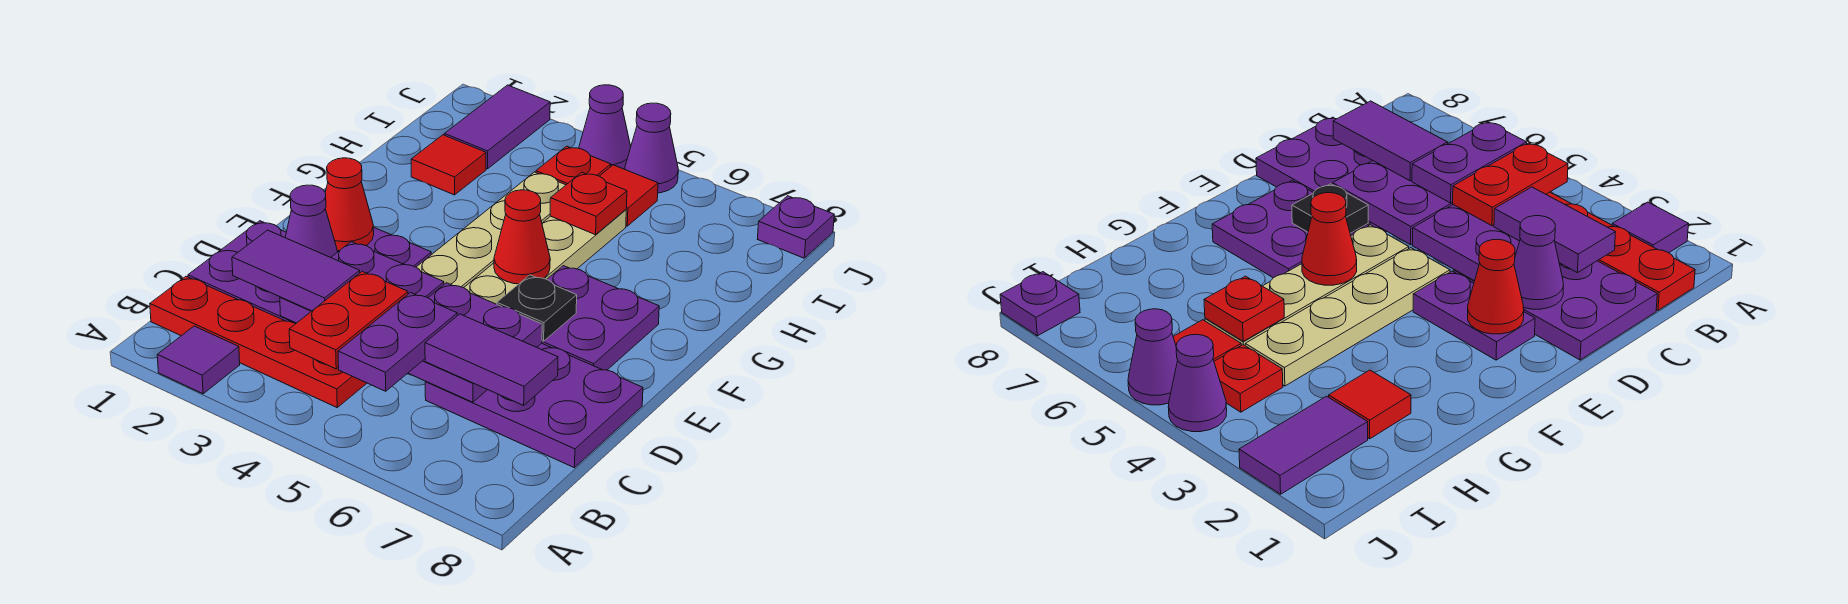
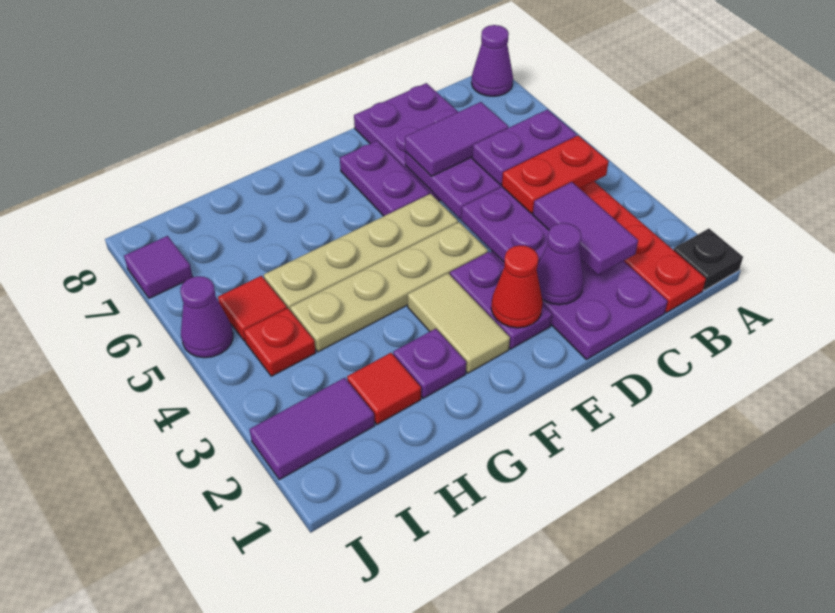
purple 1x1 tile [157,326,240,394] -> purple 1x1 tile moved to [124,236,193,298]
purple 1x2 tile [425,314,558,405] -> purple 1x2 tile turned to [405,102,508,176]
purple 2x2 plate [542,266,659,370] -> purple 1x2 plate [340,141,429,216]
black 1x1 plate [497,275,577,341] -> black 1x1 plate moved to [674,229,743,290]
none -> tan 1x2 tile [408,273,510,373]
red 1x1 cone [494,190,550,284] -> none
red 1x1 plate [550,172,627,235] -> none
purple 1x1 cone [579,85,631,169] -> purple 1x1 cone moved to [471,25,513,96]
purple 1x1 plate [758,196,834,258] -> purple 1x1 plate moved to [393,329,466,398]

